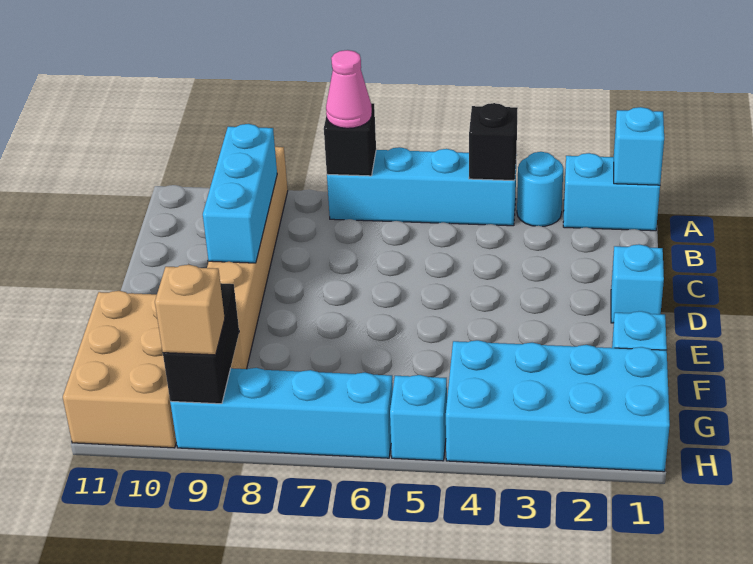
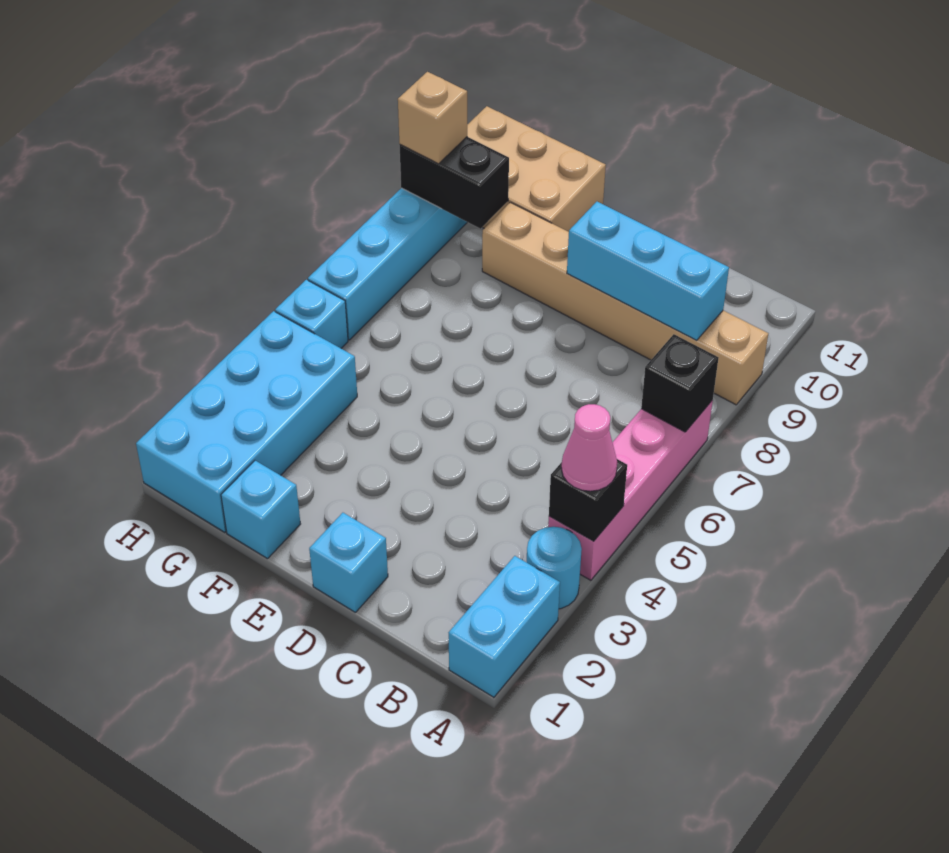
cyan 1x1 brick [614,107,664,185] -> none
cyan 1x4 brick [327,147,517,226] -> pink 1x4 brick [548,400,713,580]
pink 1x1 cone [326,50,372,128] -> pink 1x1 cone moved to [561,404,617,491]

